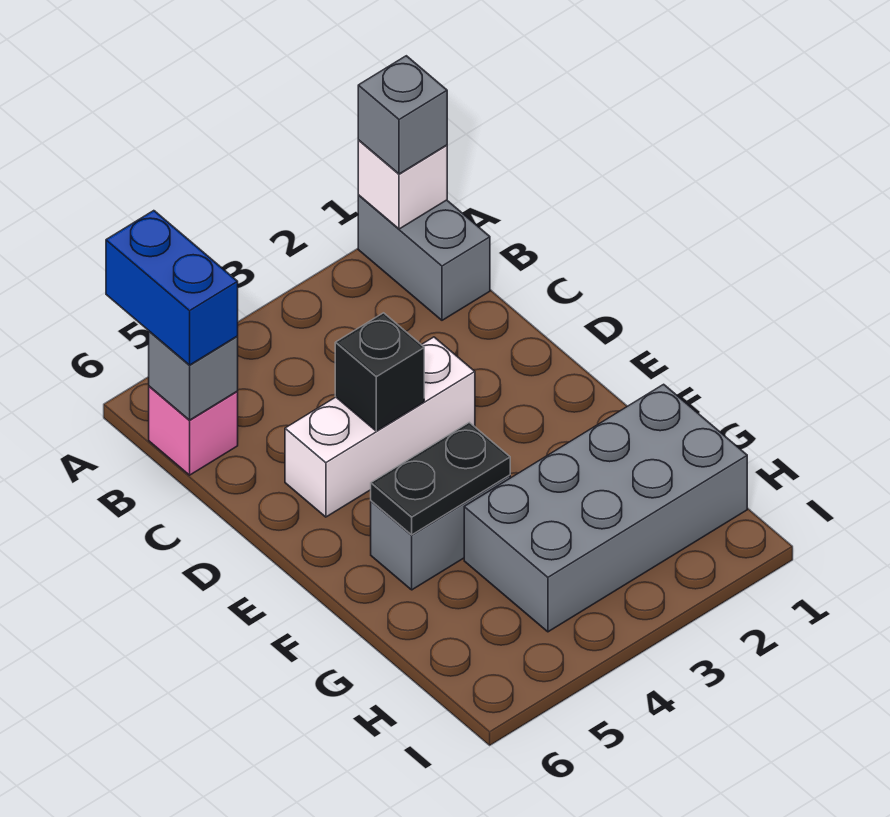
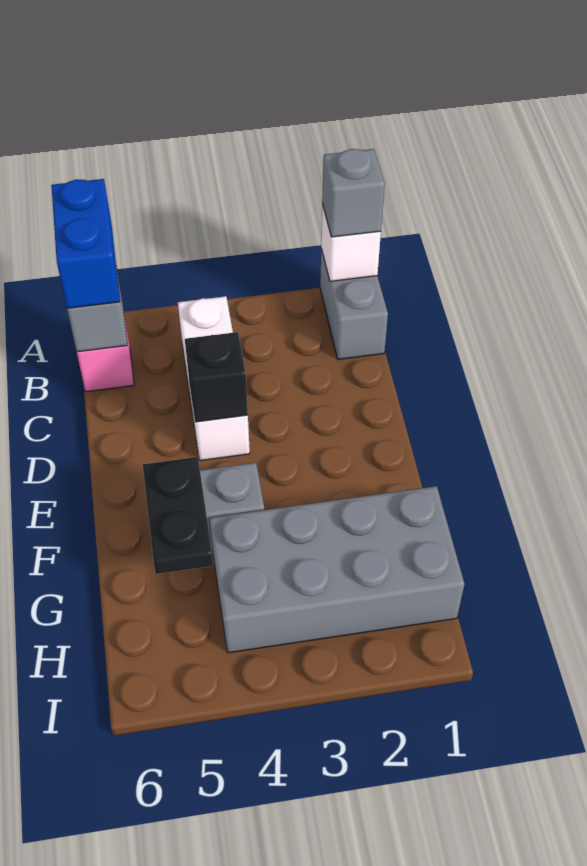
white 1x3 brick [285,337,475,517] -> white 1x3 brick turned to [178,296,250,461]
black 1x2 plate [371,422,510,535] -> black 1x2 plate turned to [143,457,213,574]

